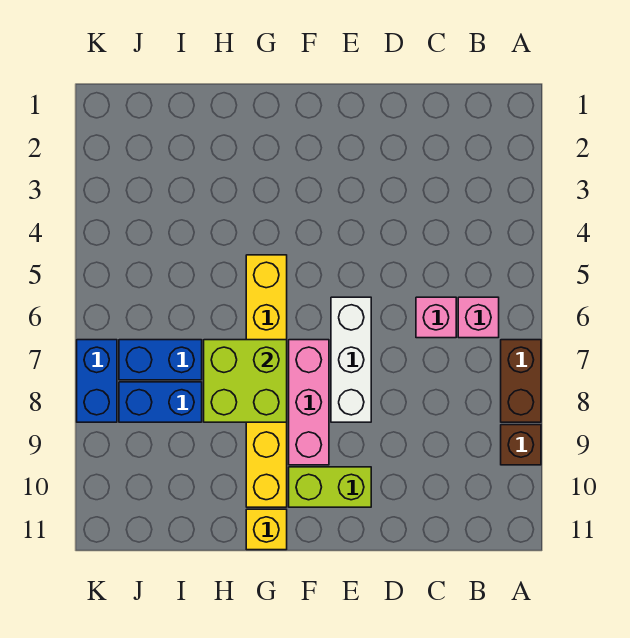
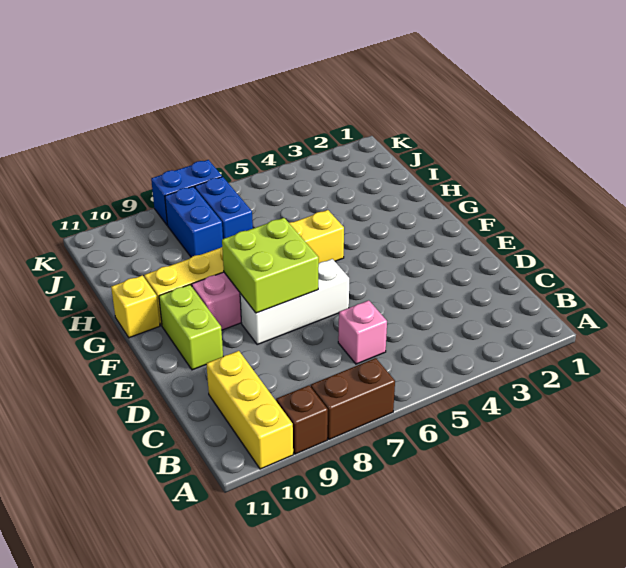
none -> yellow 1x3 brick [206,351,293,469]
pink 1x1 brick [458,297,499,338] -> none
lime 2x2 brick [204,340,287,422] -> lime 2x2 brick moved to [222,218,319,313]

